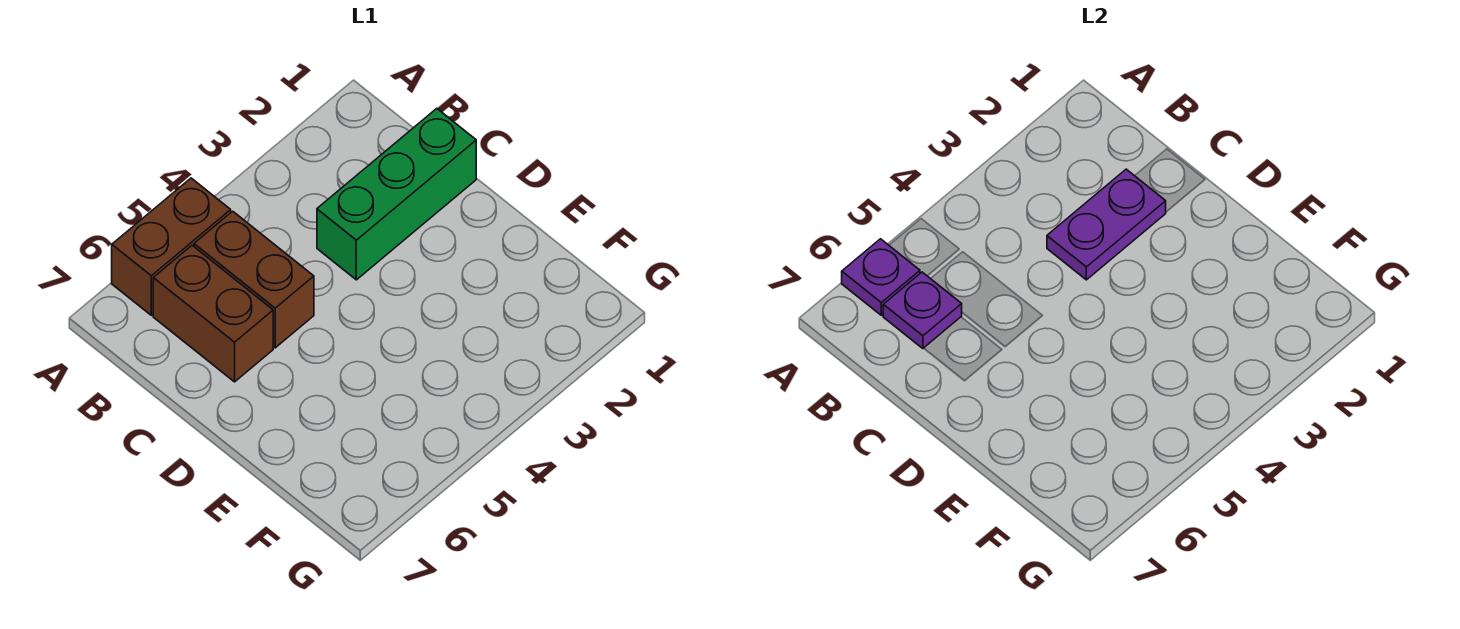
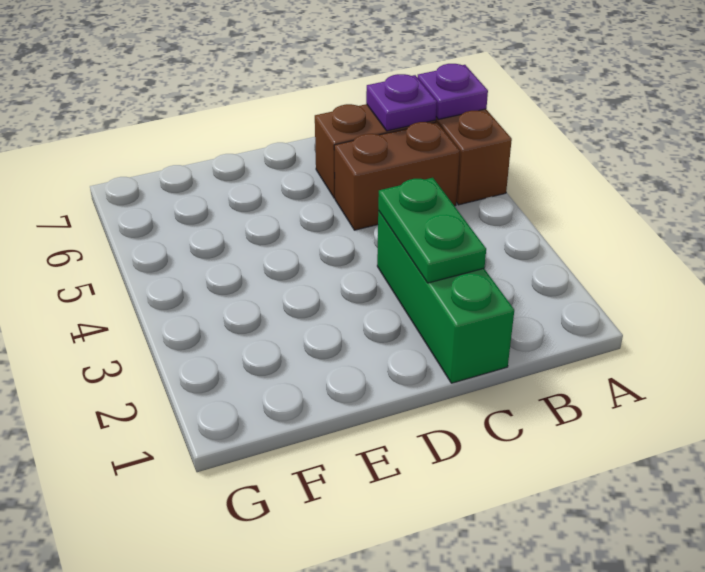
purple 1x2 plate [1047,169,1166,280] -> green 1x2 plate [378,178,486,283]

